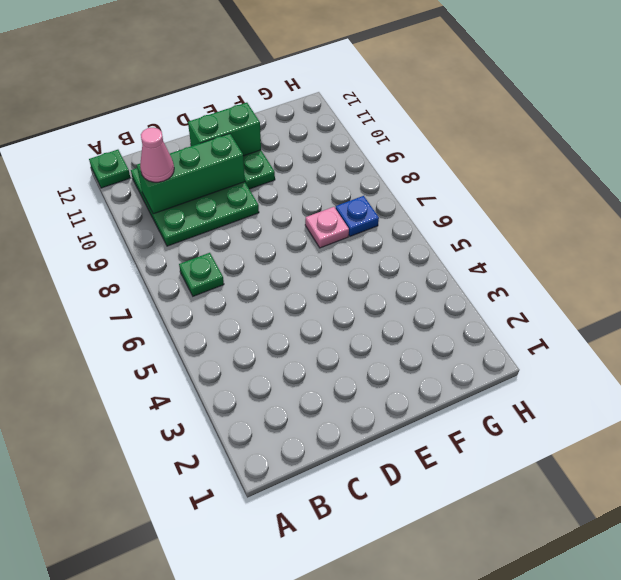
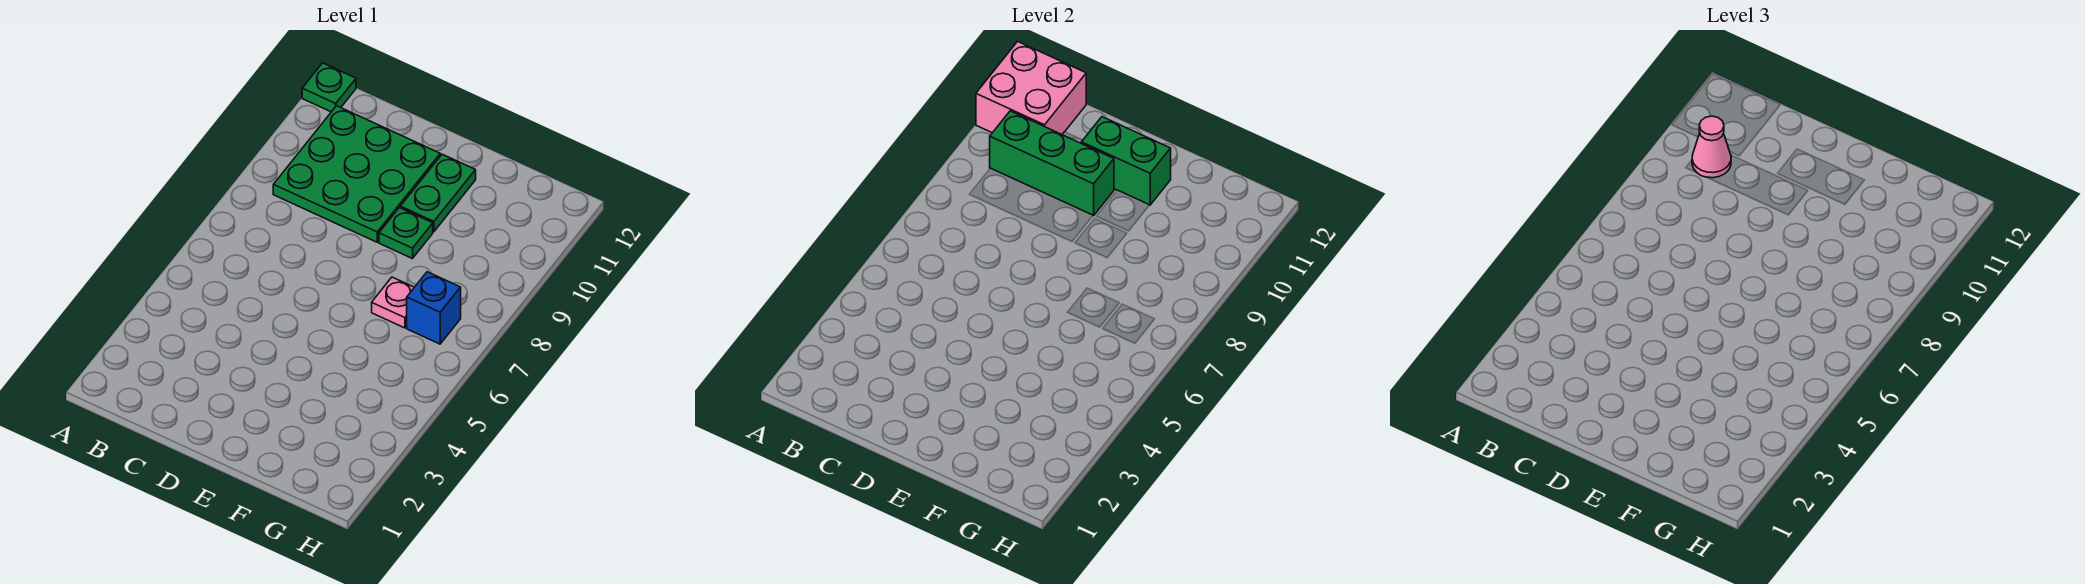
none -> pink 2x2 brick [976,41,1086,134]
green 1x1 plate [179,253,224,296] -> green 1x1 plate moved to [379,208,433,259]
blue 1x1 plate [335,196,379,236] -> blue 1x1 brick [407,272,461,344]

